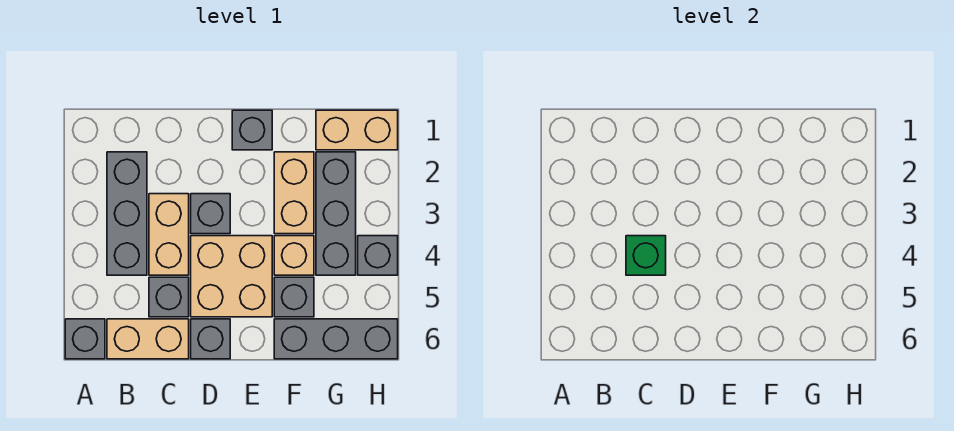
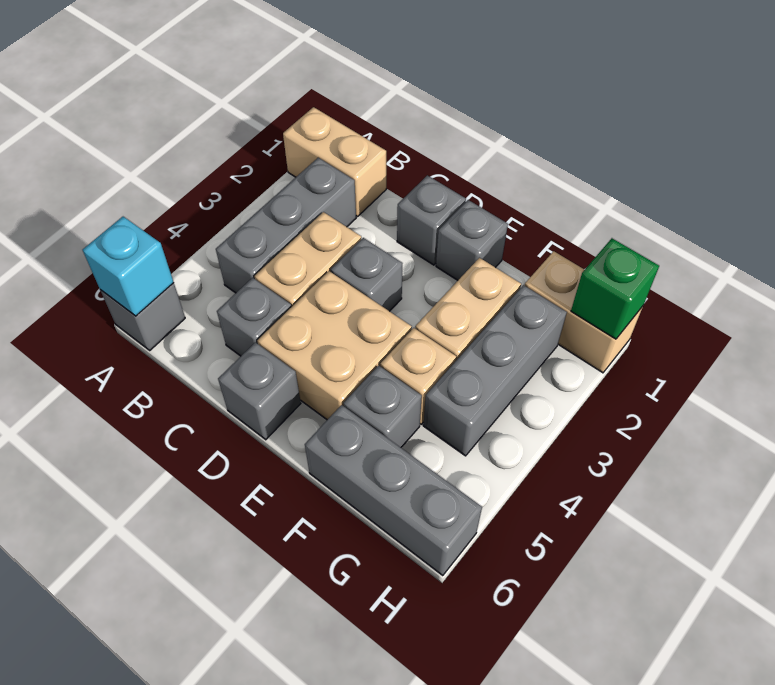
none -> cyan 1x1 brick [83,217,174,316]
tan 1x2 brick [107,319,189,359] -> tan 1x2 brick moved to [283,107,386,216]
green 1x1 brick [626,236,666,275] -> green 1x1 brick moved to [571,238,659,339]
grey 1x1 brick [358,236,398,275] -> grey 1x1 brick moved to [397,175,466,265]

